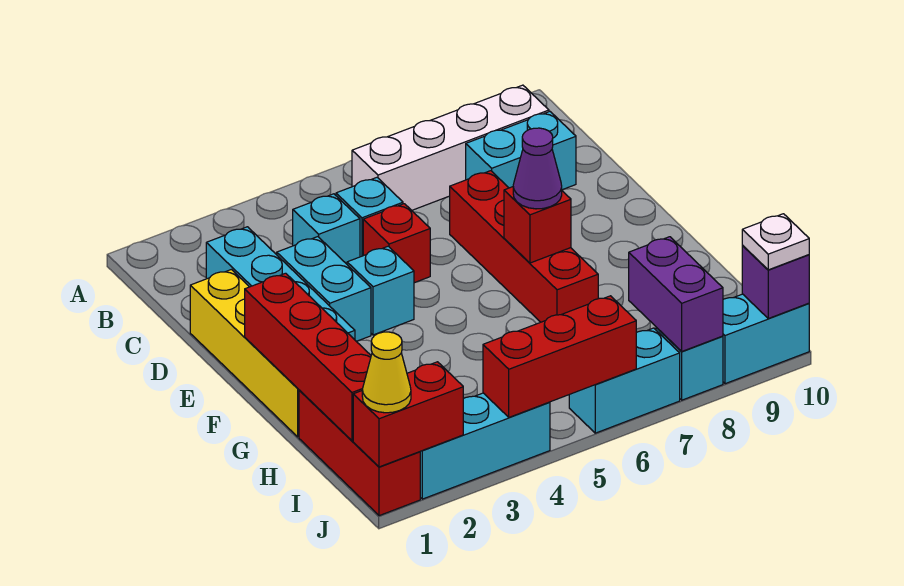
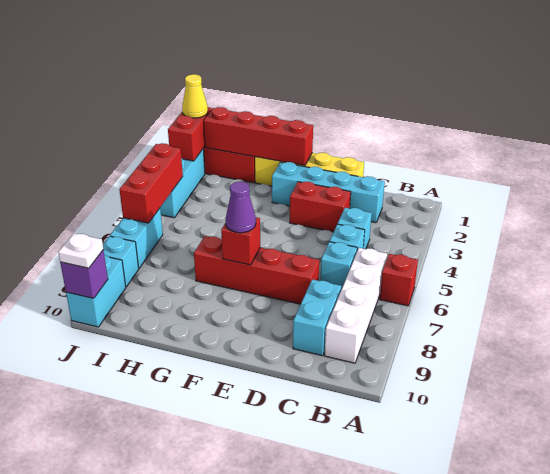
cyan 1x2 brick [277,237,371,341] -> red 1x2 brick [290,182,351,232]
red 1x1 brick [363,204,430,283] -> red 1x1 brick moved to [380,254,418,306]
cyan 1x1 brick [347,246,414,335] -> cyan 1x1 brick moved to [320,242,357,289]
purple 1x2 brick [629,237,723,351] -> none

